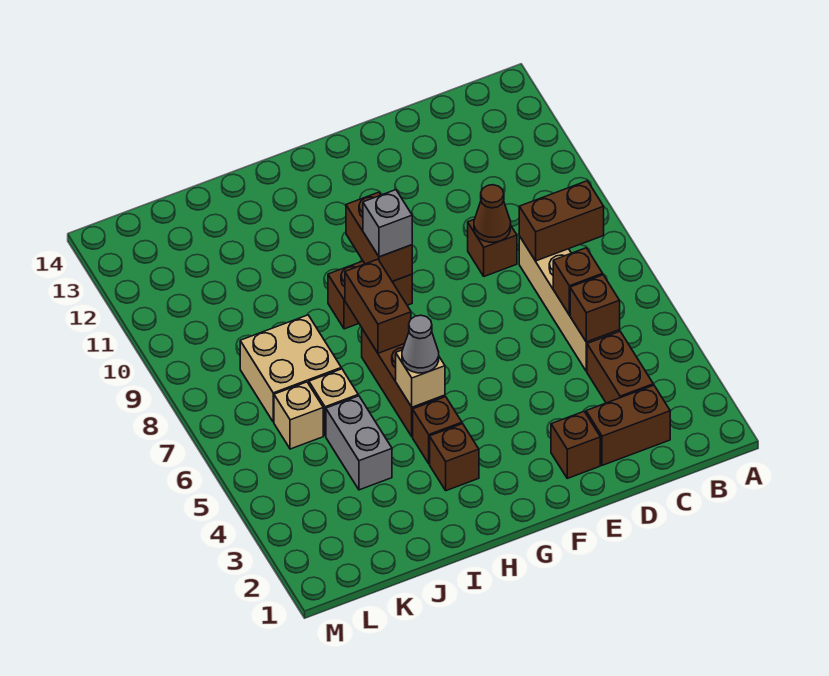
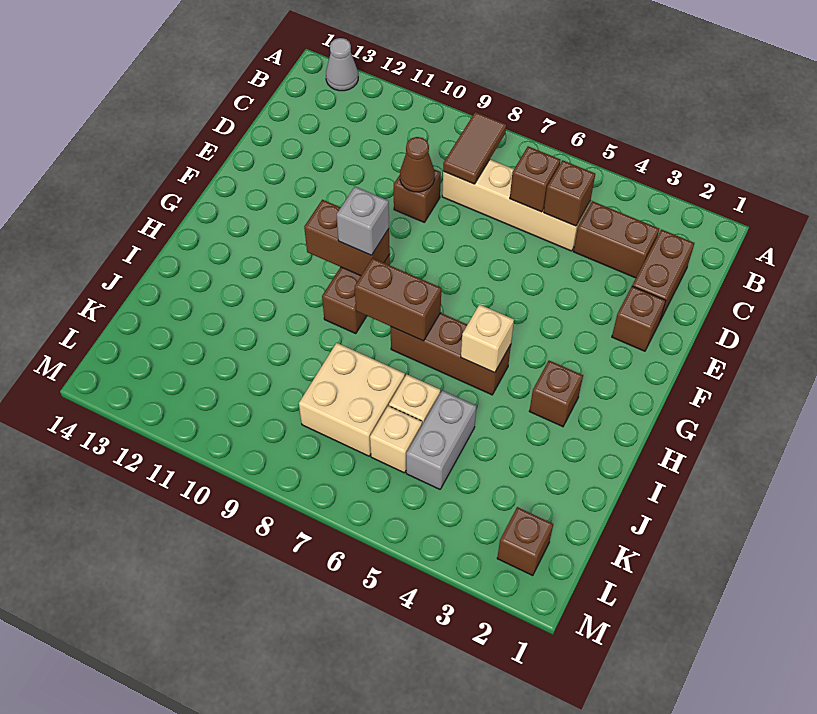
brown 1x2 brick [519,181,604,261] -> brown 1x2 tile [443,112,506,184]
brown 1x1 brick [413,397,462,464] -> brown 1x1 brick moved to [497,507,553,576]
grey 1x1 cone [402,315,439,373] -> grey 1x1 cone moved to [326,38,358,91]
grey 1x2 brick [326,396,392,490] -> grey 1x2 brick turned to [406,390,476,489]

